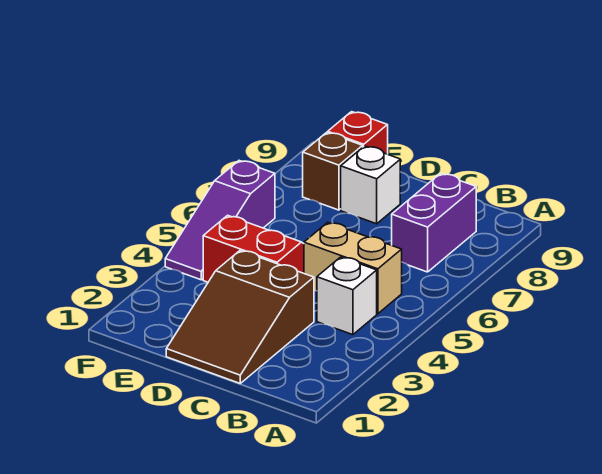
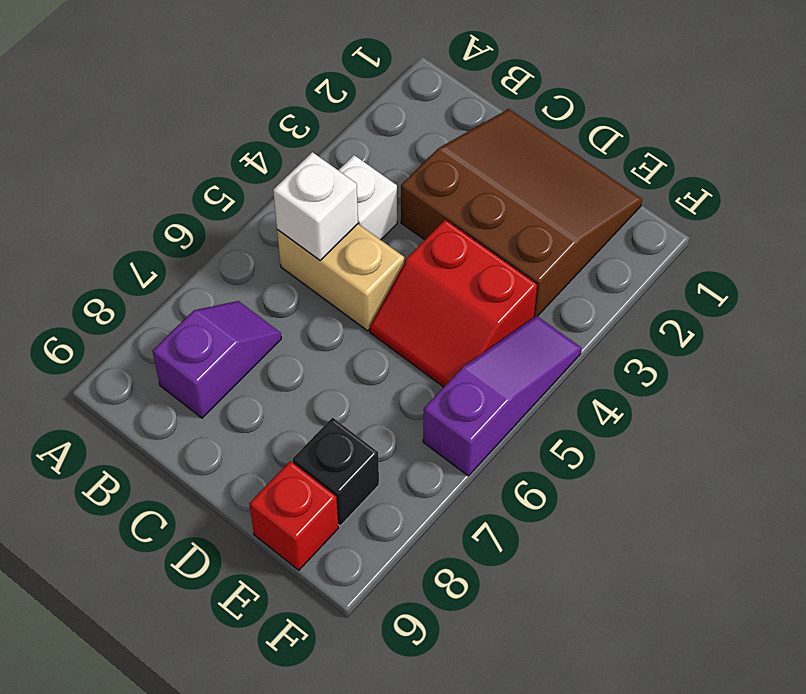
purple 1x2 brick [392,174,476,272] -> purple 1x2 slope [153,301,281,418]
brown 2x3 slope [166,251,314,383] -> brown 3x3 slope [401,109,642,317]
white 1x1 brick [341,146,400,224] -> white 1x1 brick moved to [273,152,358,260]
brown 1x1 brick [303,132,363,210] -> black 1x1 brick [292,418,379,526]

